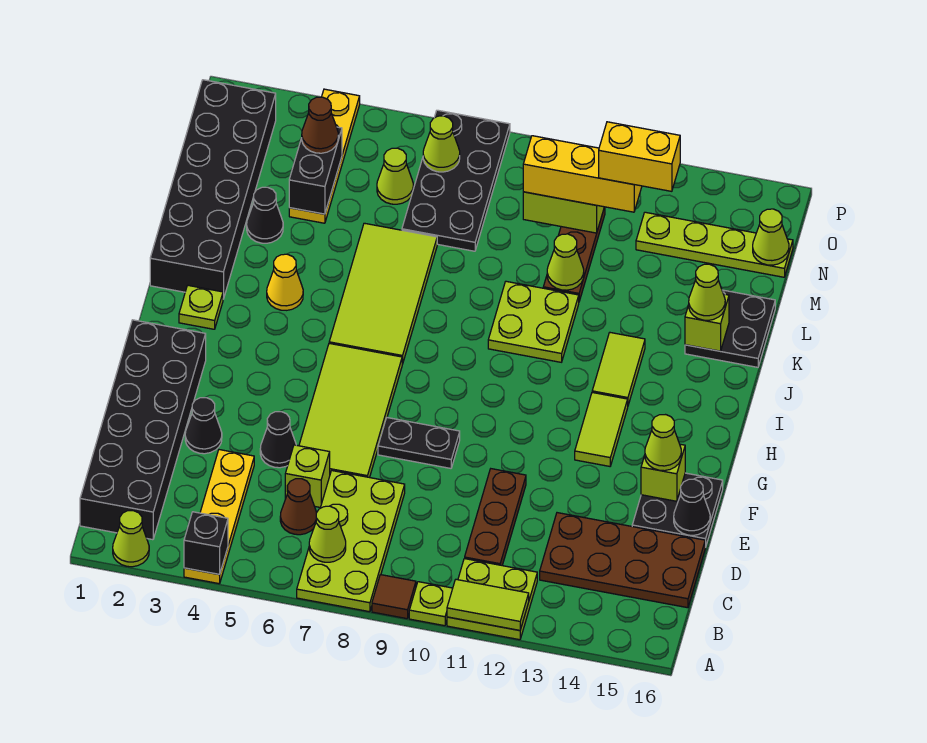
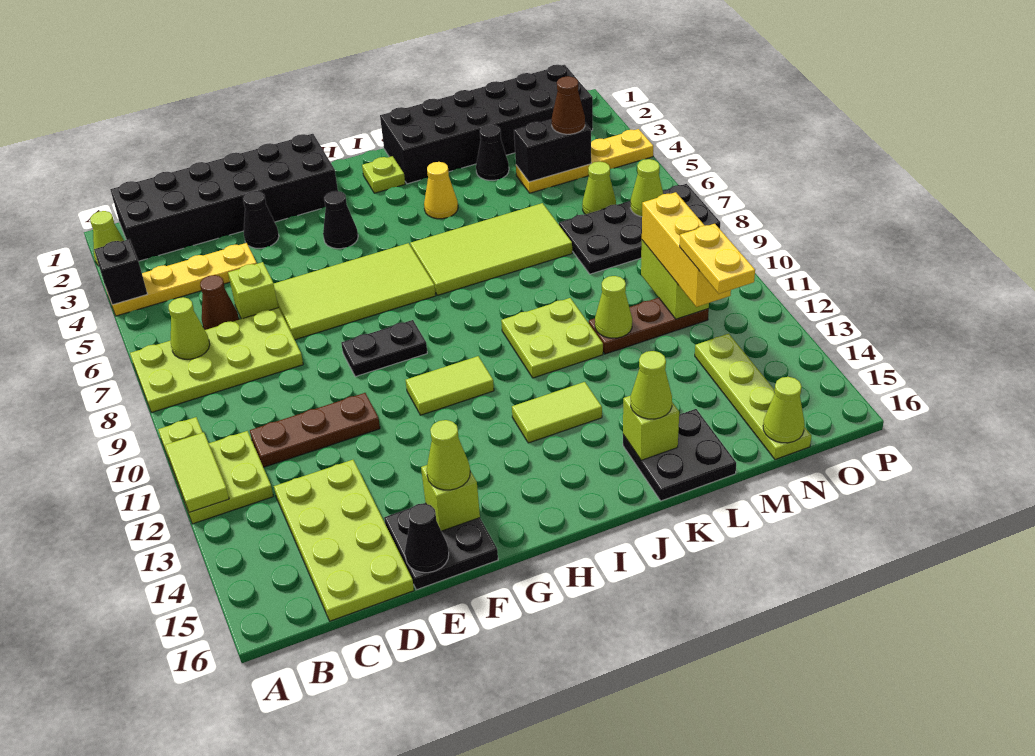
brown 1x1 tile [372,575,416,619] -> none
brown 2x4 plate [540,513,705,608] -> lime 2x4 plate [274,460,414,621]
black 1x1 cone [260,412,296,468] -> black 1x1 cone moved to [323,191,358,249]
black 1x2 plate [378,418,460,468] -> black 1x2 plate turned to [341,320,427,377]
lime 1x2 tile [575,392,628,466] -> lime 1x2 tile moved to [406,356,494,415]
yellow 1x2 brick [599,122,680,191] -> yellow 1x2 plate [680,224,755,294]

